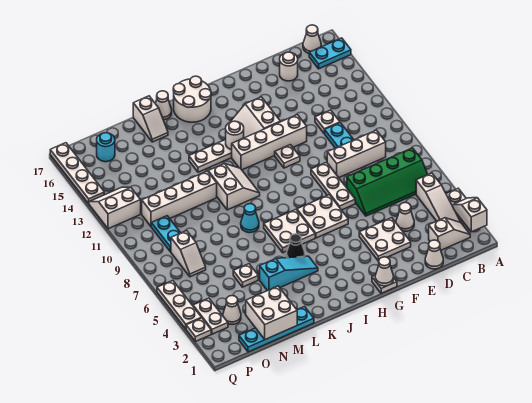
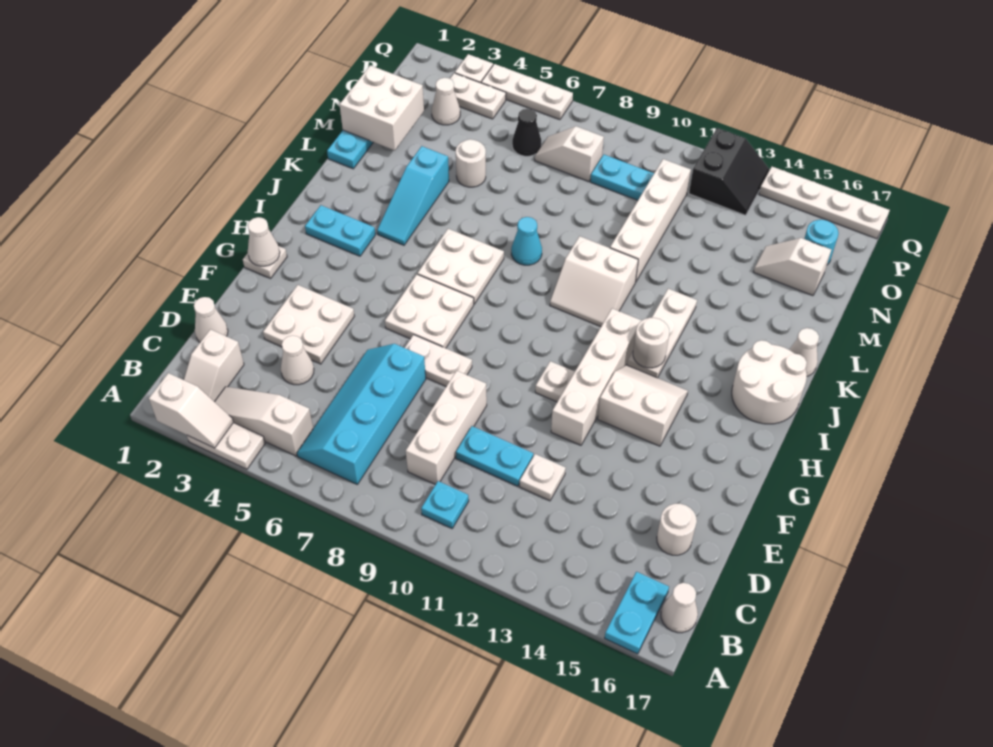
green 2x4 slope [347,148,428,216] -> cyan 2x4 slope [297,344,426,484]
none -> cyan 1x1 plate [421,481,469,528]
white 1x3 plate [311,162,355,210] -> white 1x2 plate [405,335,472,386]
none -> cyan 1x2 plate [305,205,375,256]
black 1x1 cone [287,234,305,258] -> black 1x1 cone moved to [512,109,541,156]
white 1x2 slope [133,96,168,142] -> white 1x2 slope moved to [753,238,831,296]
white 1x1 plate [233,264,258,287] -> white 1x1 round brick [456,139,486,187]
white 2x2 slope [89,187,141,229] -> black 2x2 slope [689,128,769,215]

